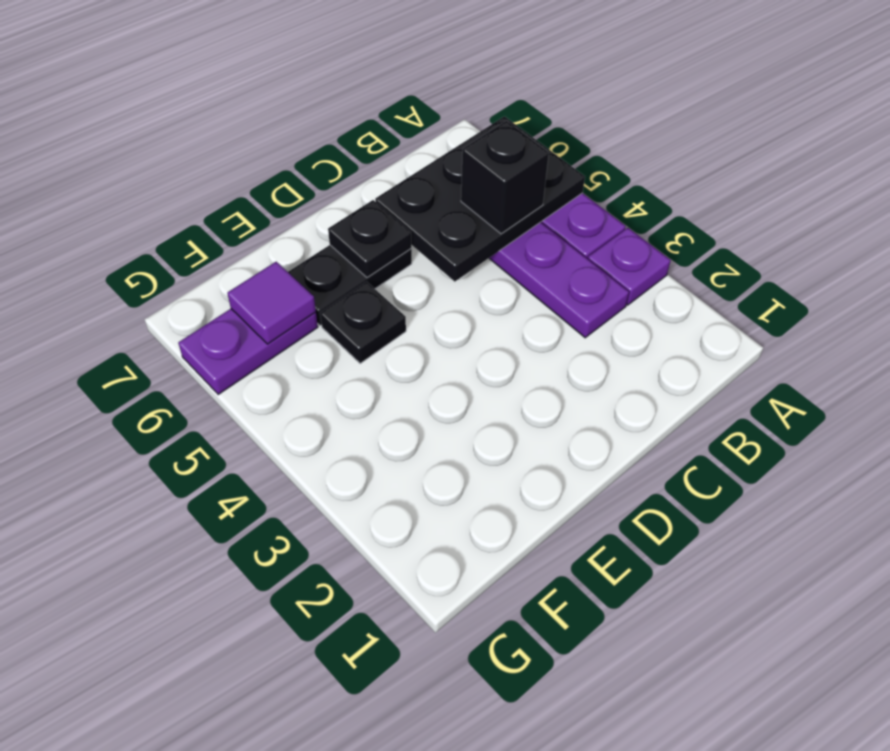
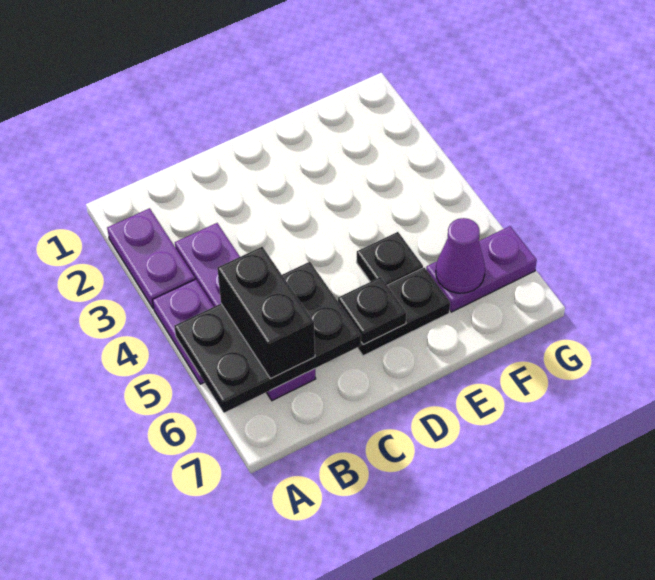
purple 1x1 plate [588,228,671,305] -> purple 1x2 plate [107,208,195,309]
black 1x1 brick [461,121,549,234] -> black 1x2 brick [217,247,315,378]
purple 1x1 tile [227,262,316,344] -> purple 1x1 cone [436,218,485,293]

